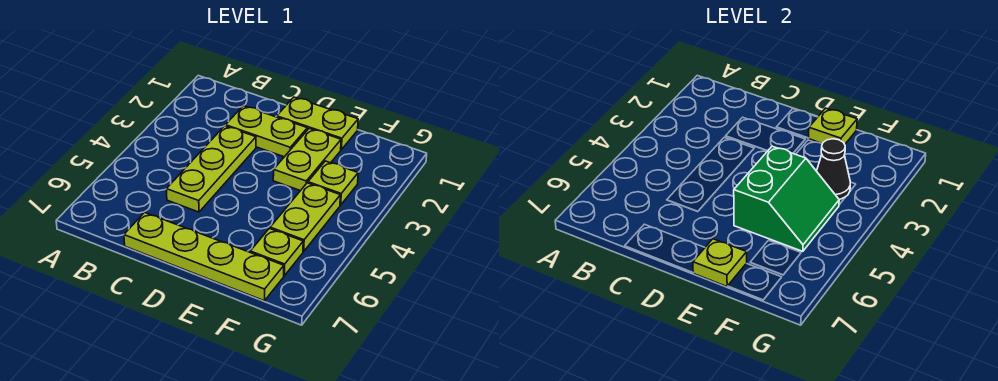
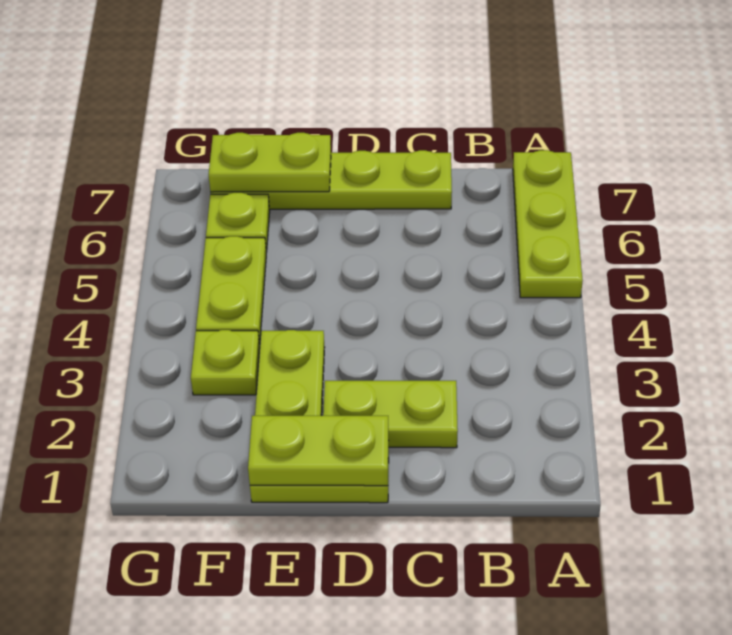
lime 1x3 plate [166,126,256,212] -> lime 1x3 plate moved to [513,150,583,298]
lime 1x1 plate [809,108,857,144] -> lime 1x2 plate [248,416,388,486]
green 2x2 slope [734,146,839,251] -> none
lime 1x1 plate [693,239,747,286] -> lime 1x2 plate [208,133,331,192]
black 1x1 cone [817,139,850,200] -> none

